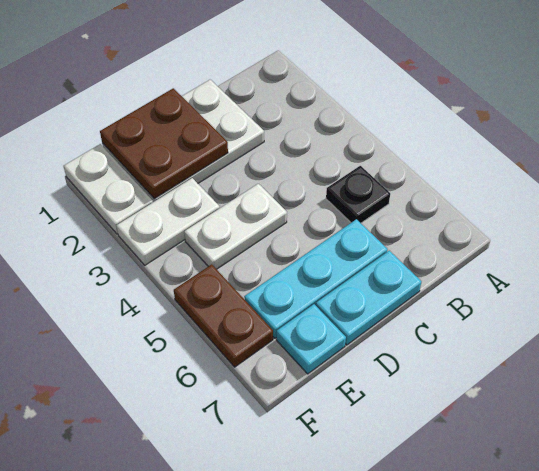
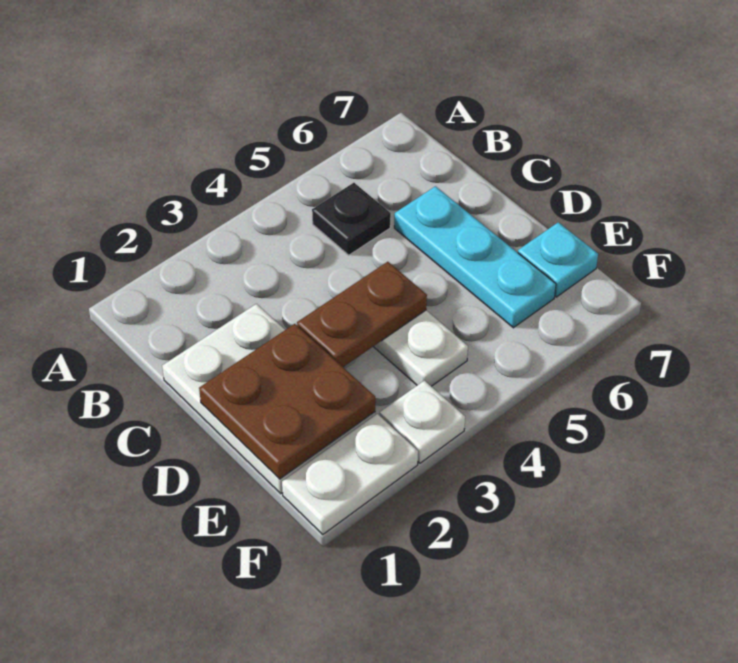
cyan 1x2 plate [316,251,421,345] -> none
white 1x2 plate [116,178,220,265] -> white 1x1 plate [380,380,465,463]
brown 1x2 plate [174,264,273,367] -> brown 1x2 plate moved to [297,262,427,367]

